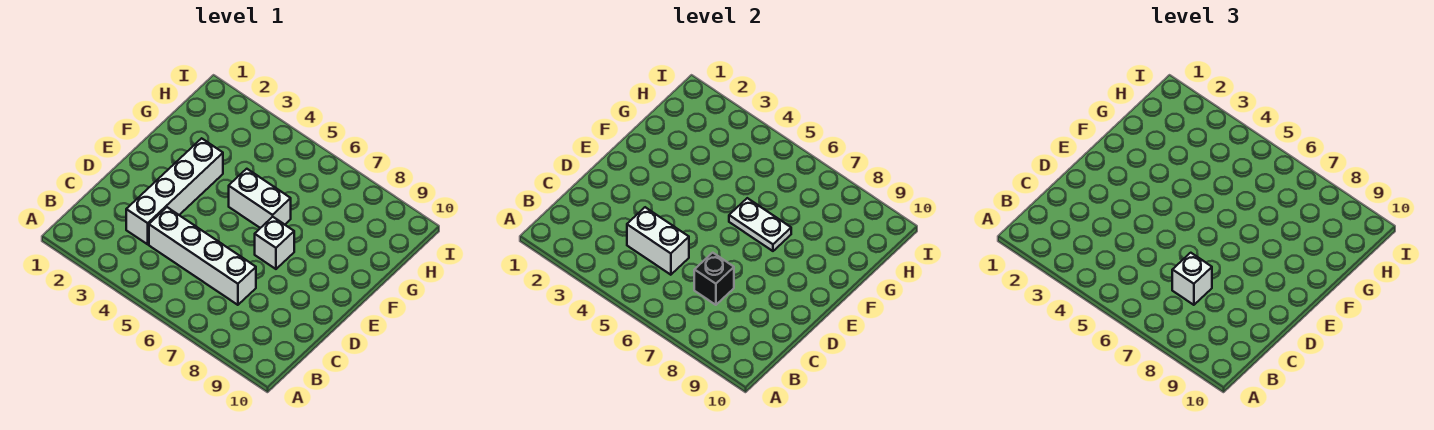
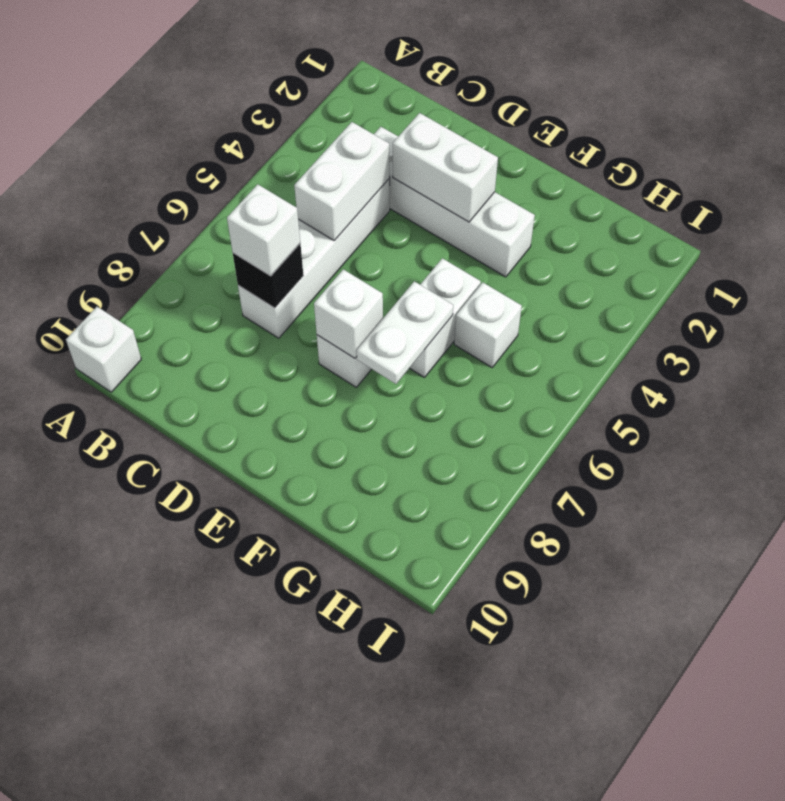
none -> white 1x1 brick [66,307,141,392]
none -> white 1x2 brick [393,113,498,222]
none -> white 1x1 brick [314,269,383,358]
none -> white 1x1 brick [454,283,522,367]

